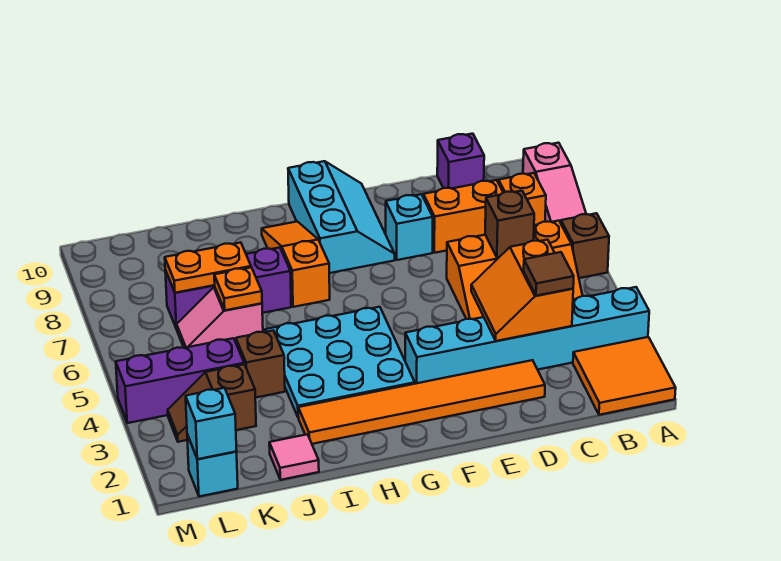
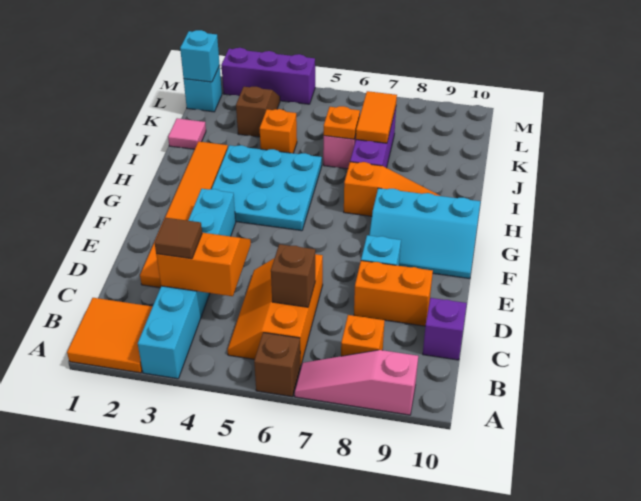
orange 1x2 brick [423,180,503,253] -> orange 1x2 brick turned to [354,261,433,326]
brown 1x1 brick [236,331,285,398] -> orange 1x1 brick [260,109,297,153]
orange 1x2 plate [165,243,251,293] -> orange 1x2 tile [356,91,397,143]
purple 1x3 brick [116,338,244,423] -> purple 1x3 brick turned to [221,48,315,104]

